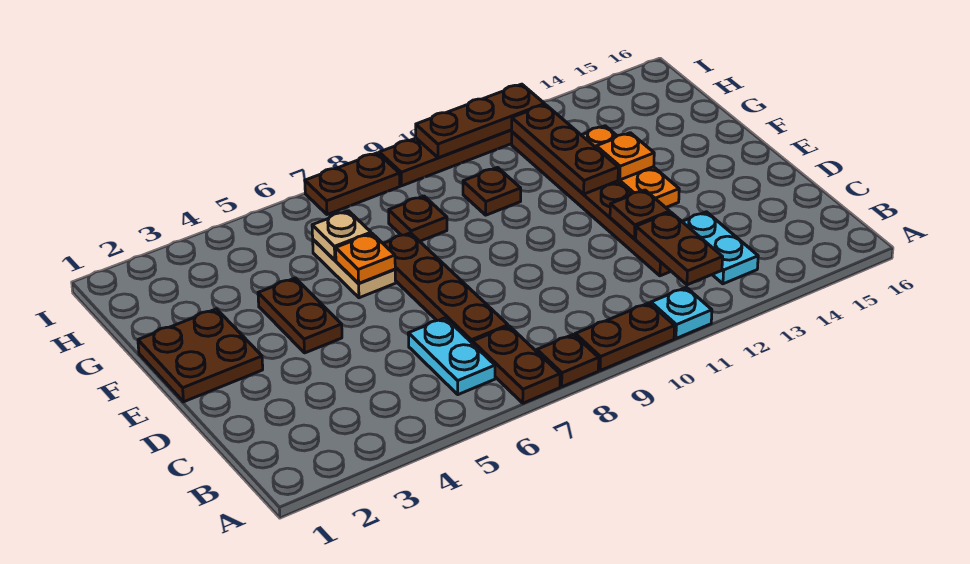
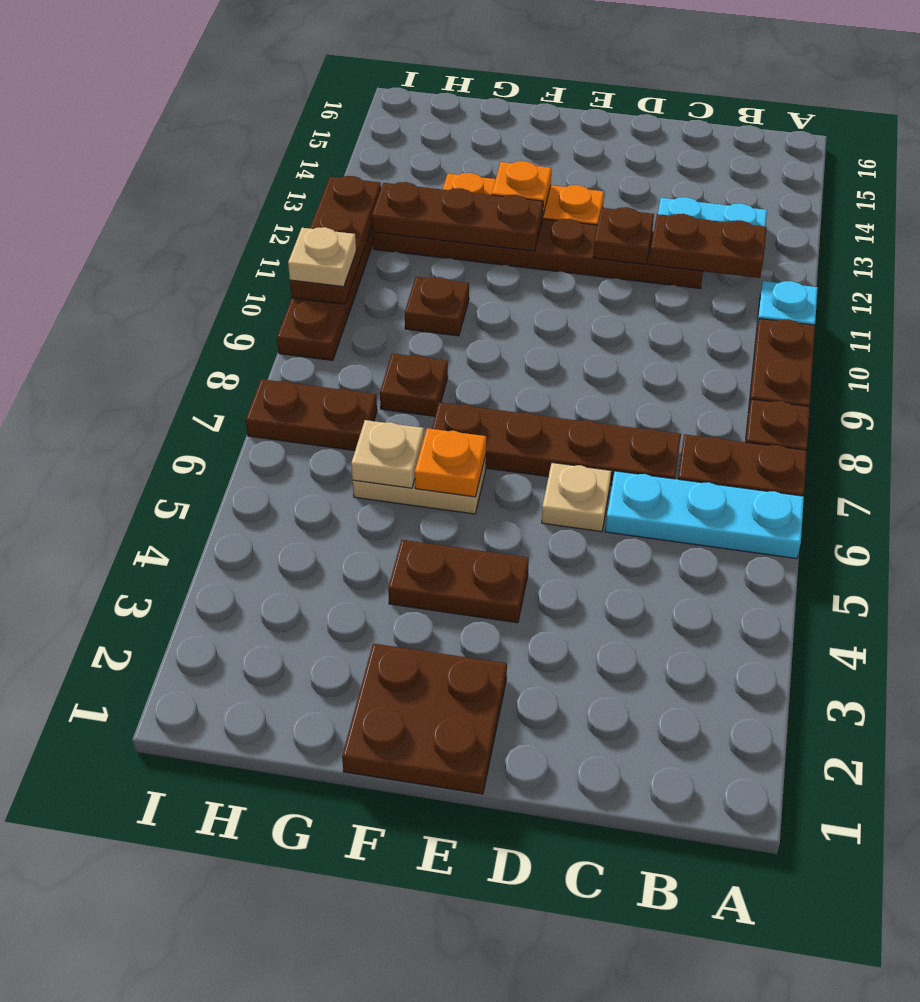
cyan 1x2 plate [408,318,495,395] -> cyan 1x3 plate [605,471,804,559]
none -> tan 1x1 plate [542,463,611,532]
brown 1x2 plate [305,153,400,215] -> brown 1x2 plate turned to [246,379,377,450]
none -> tan 1x1 plate [288,227,356,287]

